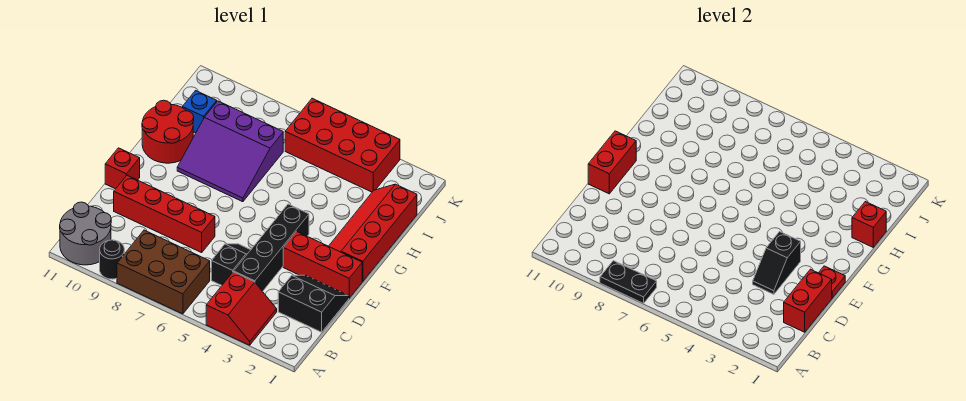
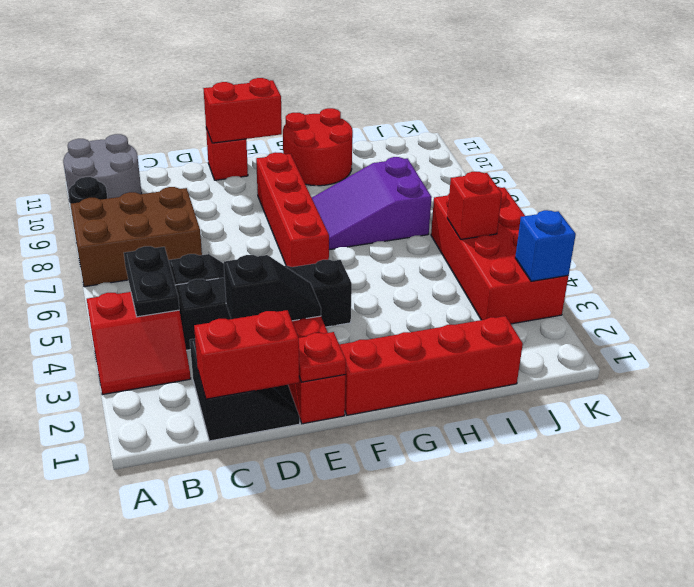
brown 2x3 brick [117,230,210,314] -> brown 2x3 brick turned to [70,187,202,287]
black 1x2 plate [600,261,657,303] -> black 1x2 plate moved to [124,246,179,317]
black 1x2 slope [753,232,801,294] -> black 1x2 slope turned to [224,255,321,321]
red 1x4 brick [114,175,215,252] -> red 1x4 brick moved to [256,152,329,267]
purple 3x3 slope [177,101,283,202] -> purple 2x3 slope [312,157,432,250]
red 1x1 brick [852,202,886,247] -> red 1x1 brick moved to [447,172,502,239]
blue 1x1 brick [182,91,217,133] -> blue 1x1 brick moved to [515,210,576,281]

